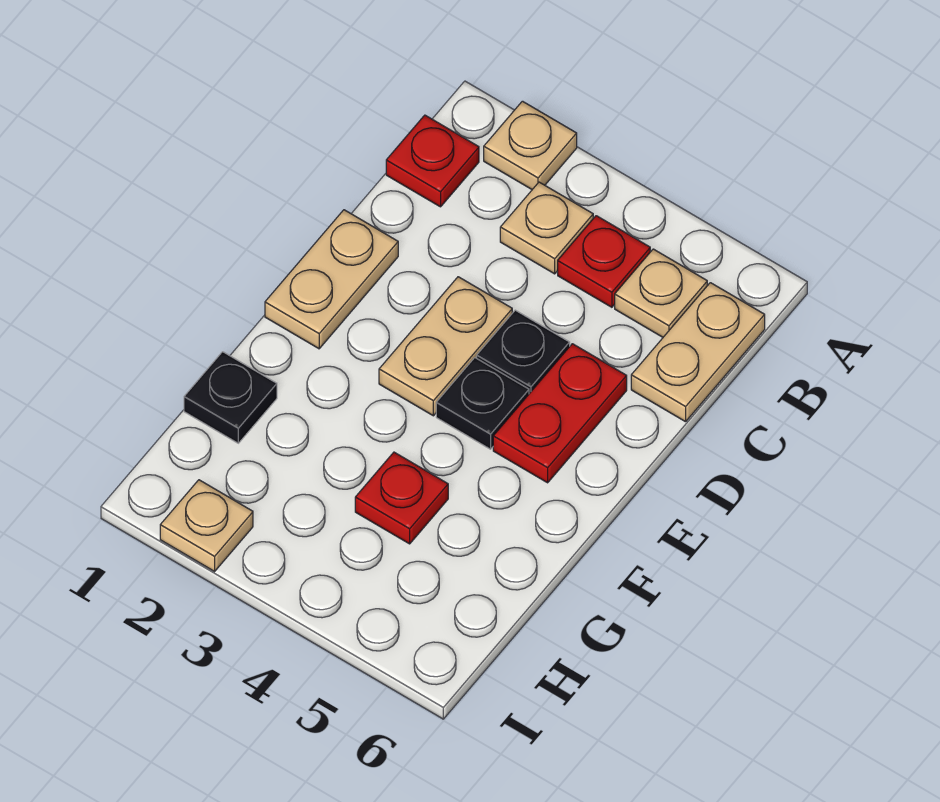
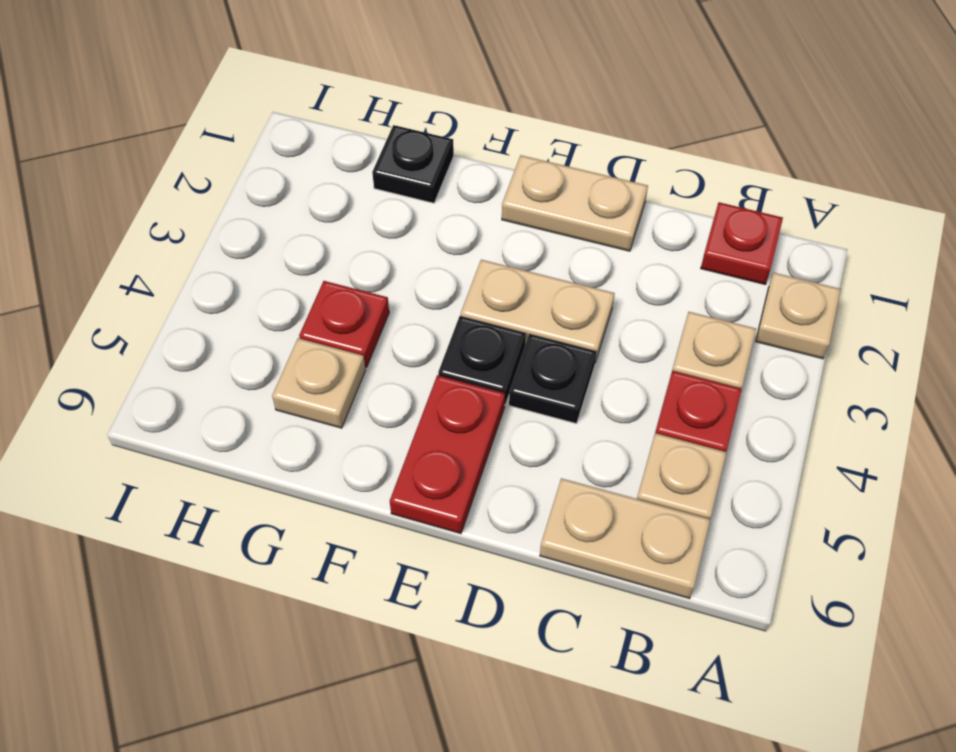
red 1x2 plate [493,344,627,483] -> red 1x2 plate turned to [390,375,505,534]
tan 1x1 plate [160,480,253,571] -> tan 1x1 plate moved to [272,338,366,428]

